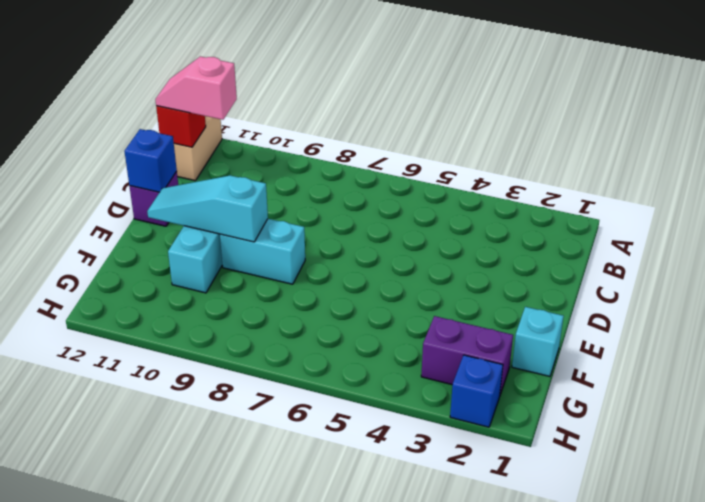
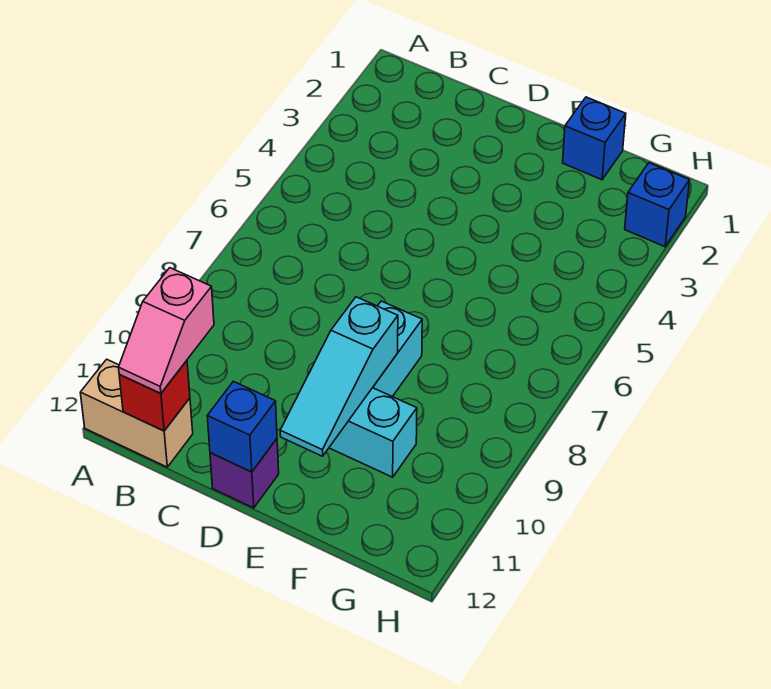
cyan 1x1 brick [512,307,564,376] -> blue 1x1 brick [563,97,626,180]
purple 1x2 brick [421,316,513,395] -> none

